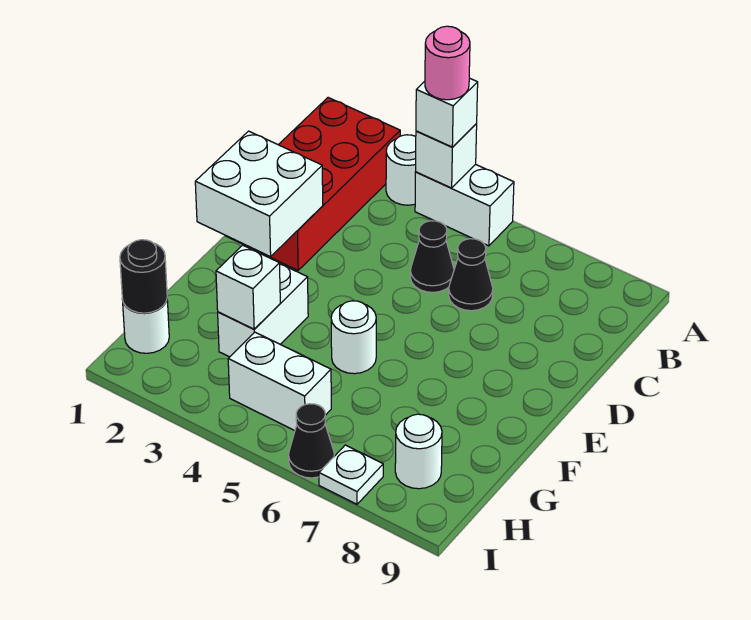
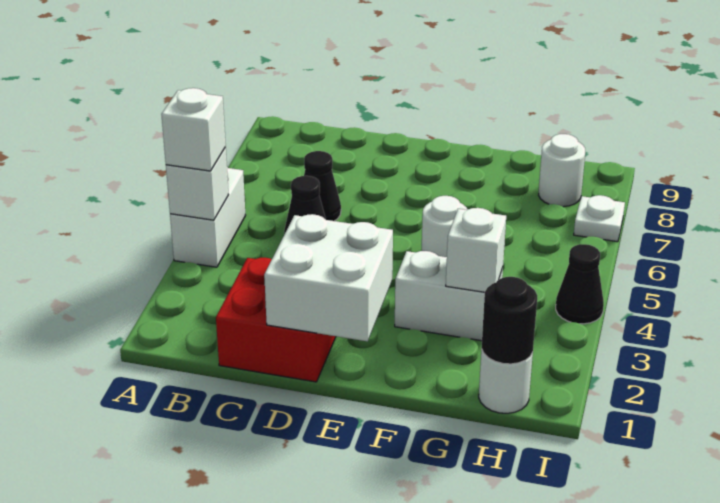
red 2x4 brick [227,98,400,270] -> red 2x2 brick [216,258,336,382]
white 1x1 round brick [386,135,416,205] -> none
pink 1x1 round brick [425,26,470,100] -> none
white 1x2 brick [228,332,331,431] -> none
black 1x1 cone [289,404,334,478] -> black 1x1 cone moved to [556,244,604,324]

